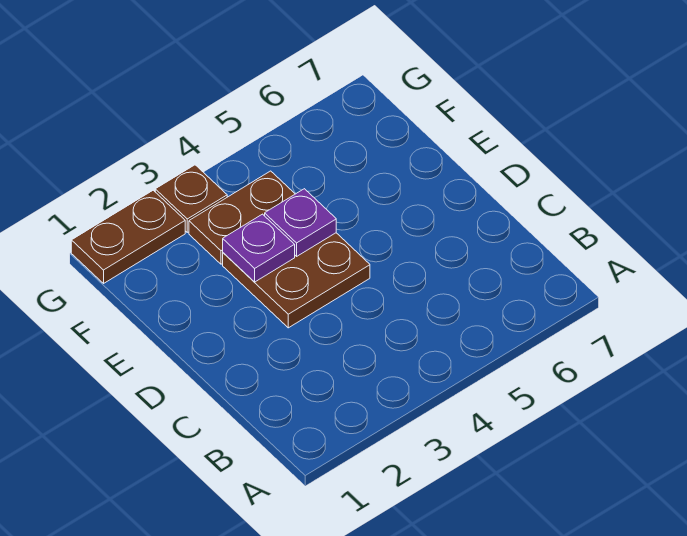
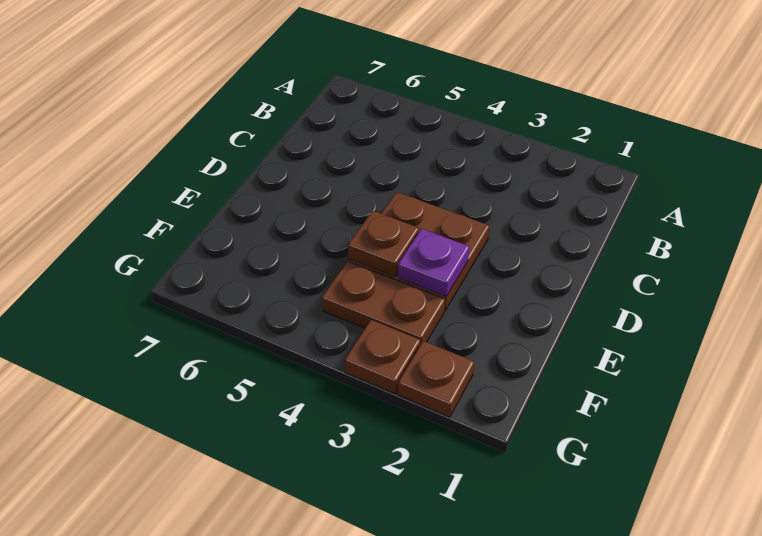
purple 1x1 plate [265,189,336,256] -> brown 1x1 plate [348,211,419,277]
brown 1x2 plate [71,190,185,283] -> brown 1x1 plate [398,341,474,417]

